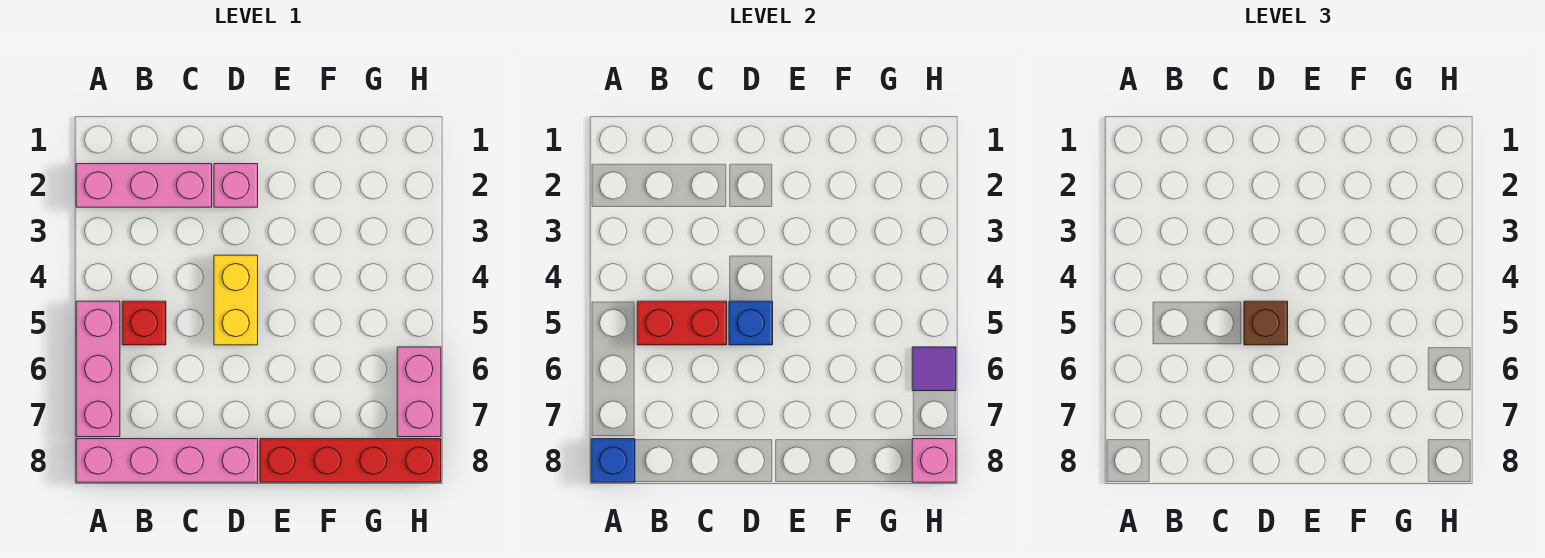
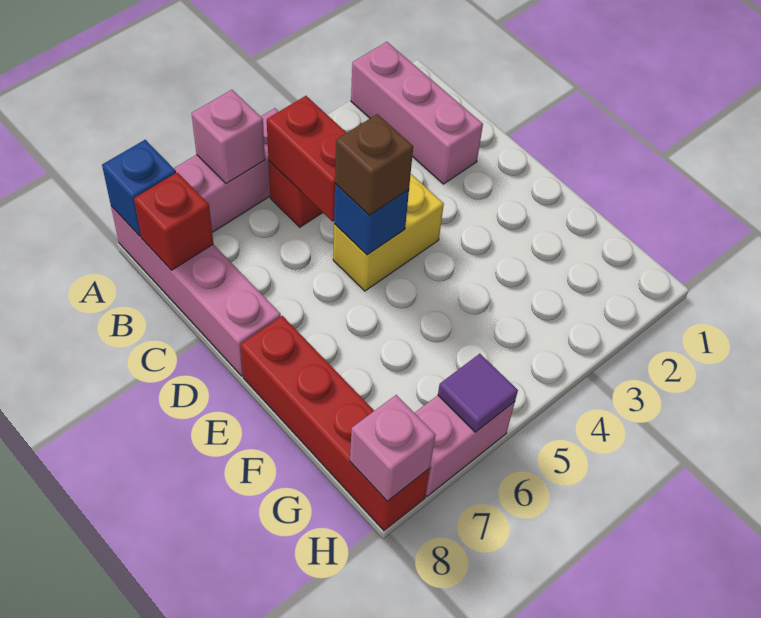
none -> red 1x1 brick [134,172,213,270]
pink 1x1 brick [214,164,258,207] -> pink 1x1 brick moved to [192,90,265,184]

